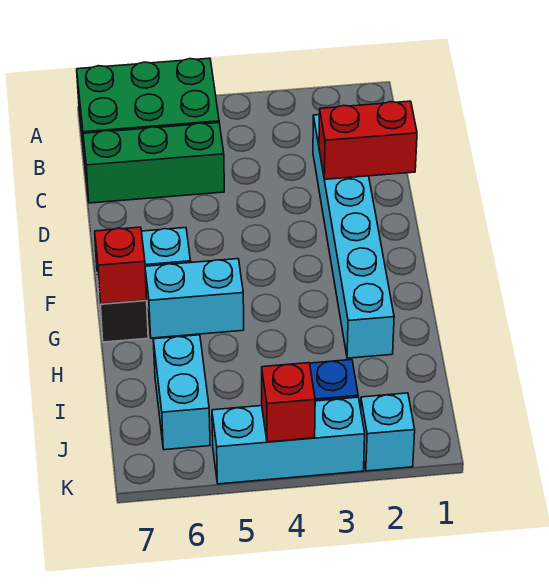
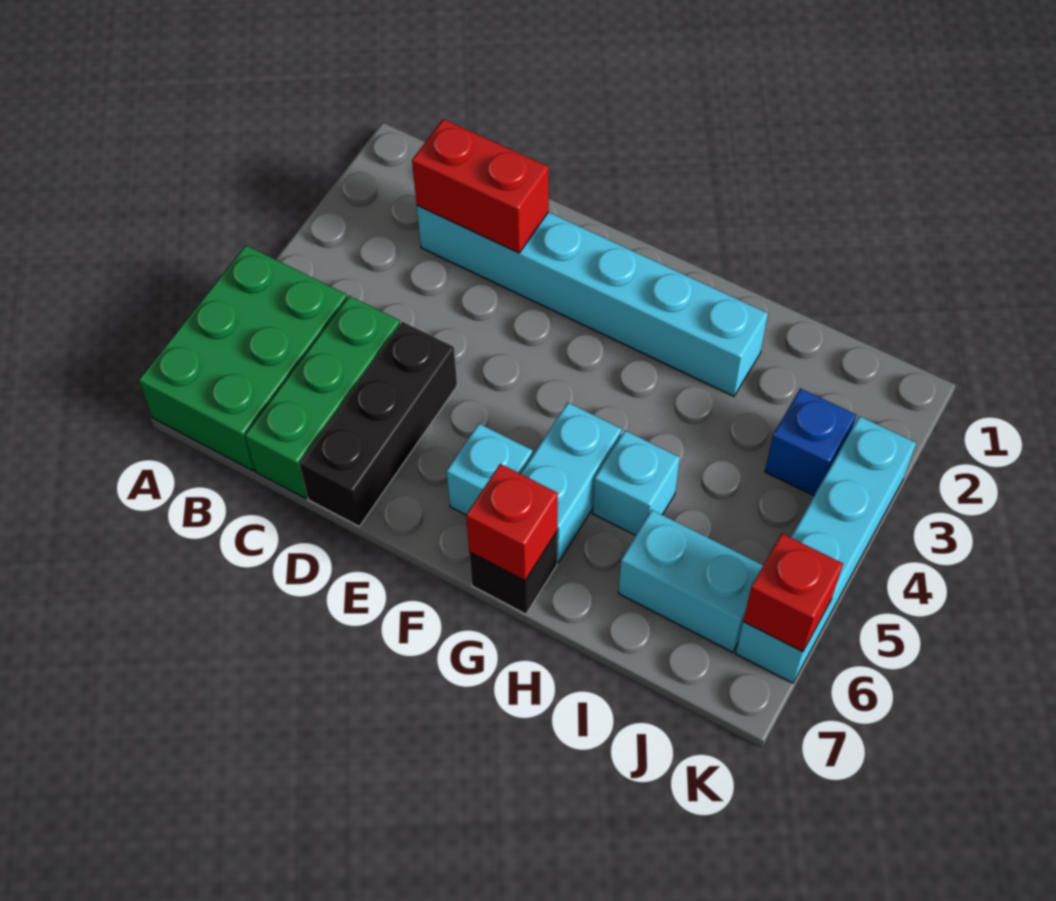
red 1x2 brick [319,101,417,179] -> red 1x2 brick turned to [412,119,549,253]
none -> black 1x3 brick [299,322,457,526]
cyan 1x1 brick [361,393,415,471] -> cyan 1x1 brick moved to [593,430,680,535]
cyan 1x3 brick [212,397,365,484] -> cyan 1x4 brick [736,416,916,683]
red 1x1 brick [262,363,315,442] -> red 1x1 brick moved to [743,534,843,652]

